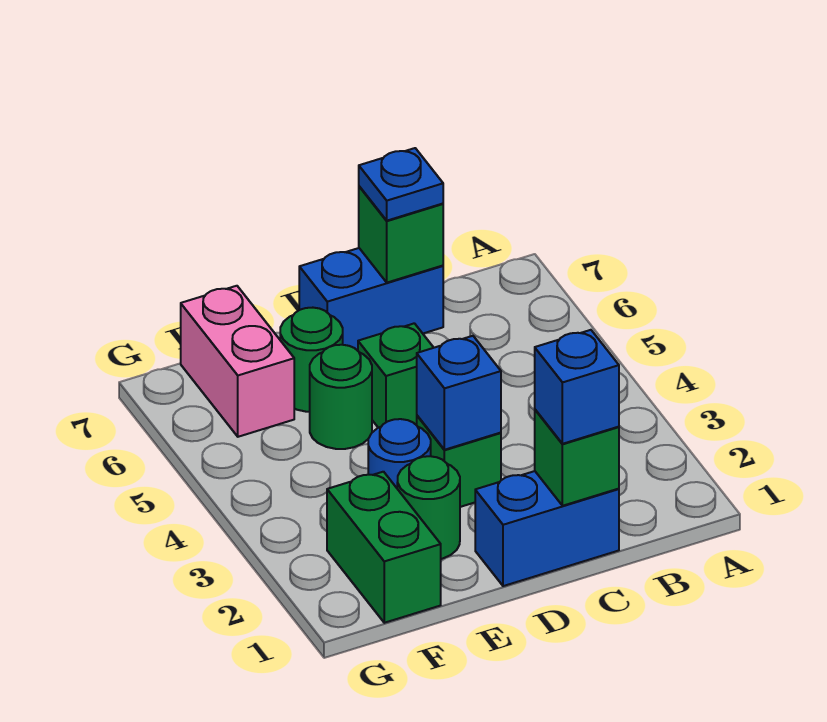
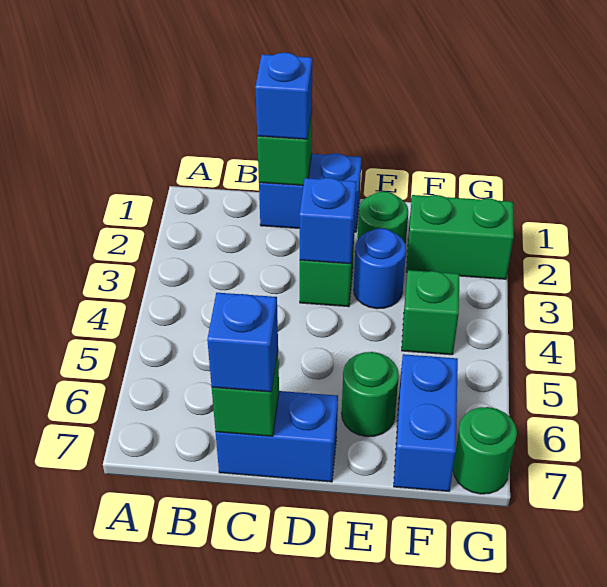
blue 1x1 plate [359,148,443,221] -> blue 1x1 brick [207,293,278,392]
green 1x1 brick [358,323,434,428] -> green 1x1 brick moved to [402,270,460,355]
green 1x1 round brick [310,345,372,449] -> green 1x1 round brick moved to [453,407,517,494]
green 1x2 brick [327,472,441,623] -> green 1x2 brick turned to [406,195,514,279]
pink 1x2 brick [181,286,294,437] -> blue 1x2 brick [394,354,458,491]

